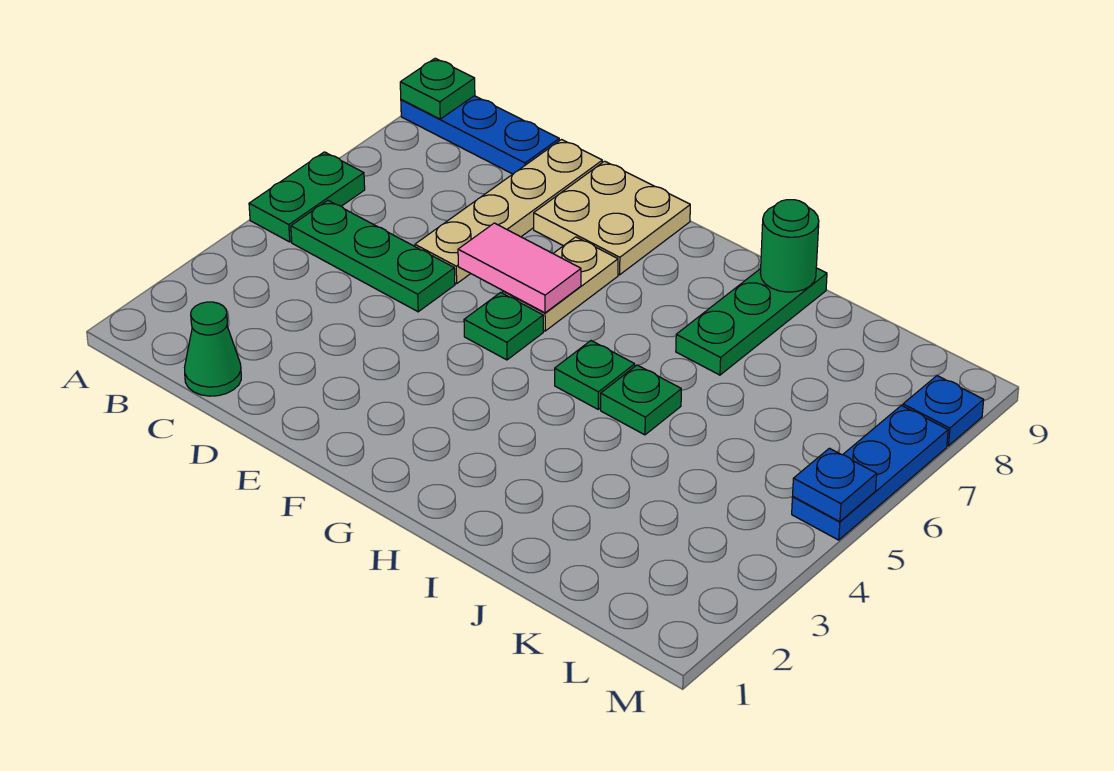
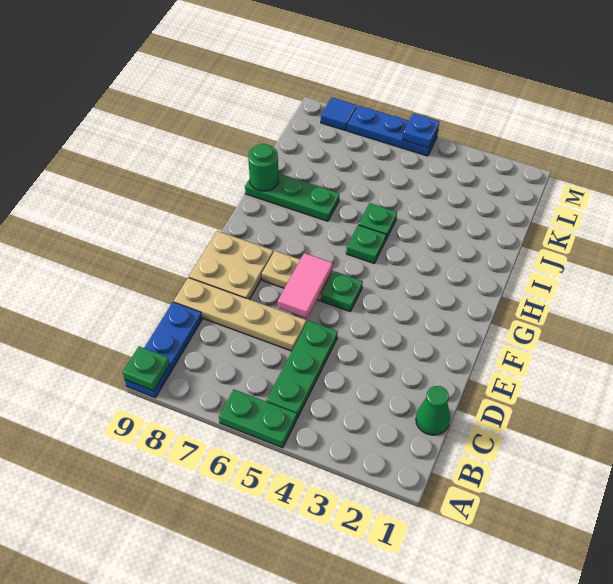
blue 1x1 plate [903,376,984,446] -> blue 1x1 tile [321,97,357,131]

